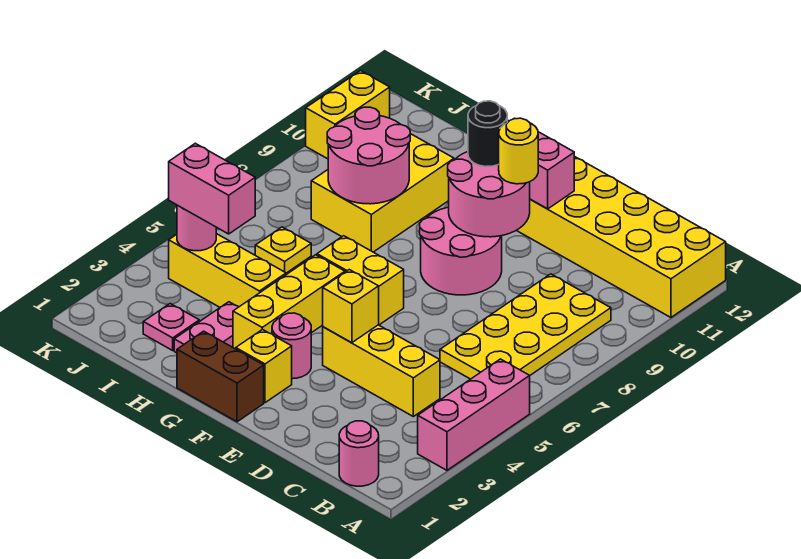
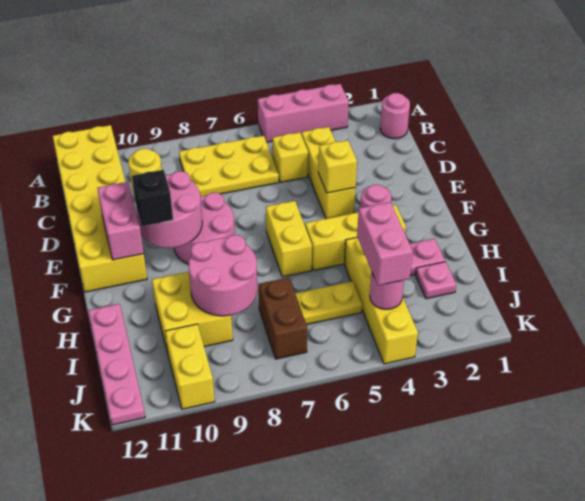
yellow 2x4 plate [440,274,611,379] -> yellow 2x3 plate [179,136,279,196]
brown 1x2 brick [177,331,264,422] -> brown 1x2 brick moved to [258,277,307,359]
yellow 1x1 brick [236,329,292,403] -> yellow 1x1 brick moved to [273,132,308,182]
black 1x1 round brick [468,101,507,167] -> black 1x1 brick [132,170,173,226]
yellow 1x3 brick [169,234,286,307] -> yellow 1x4 brick [344,237,418,364]
yellow 2x3 brick [311,134,454,252] -> yellow 2x2 brick [152,272,233,352]
none -> pink 1x4 plate [88,304,145,425]
yellow 1x1 plate [255,227,311,273] -> yellow 1x2 plate [295,281,362,325]
yellow 1x2 brick [306,71,390,159] -> yellow 1x2 brick turned to [165,324,215,409]

